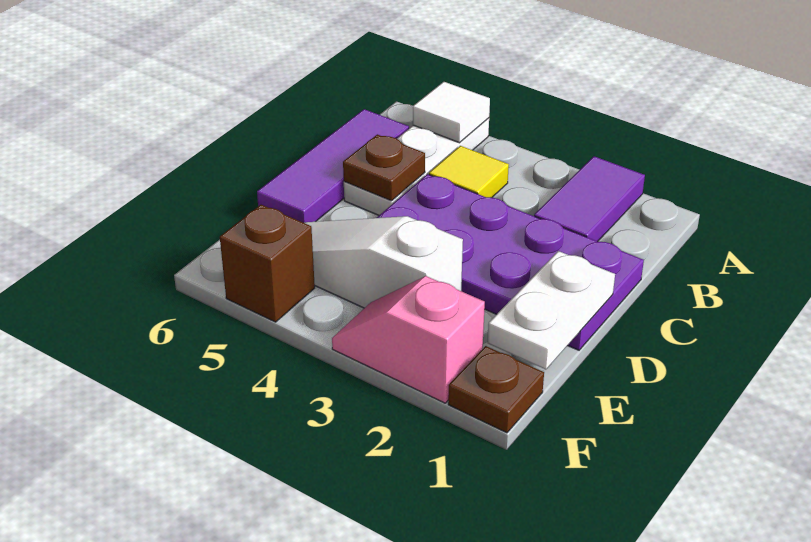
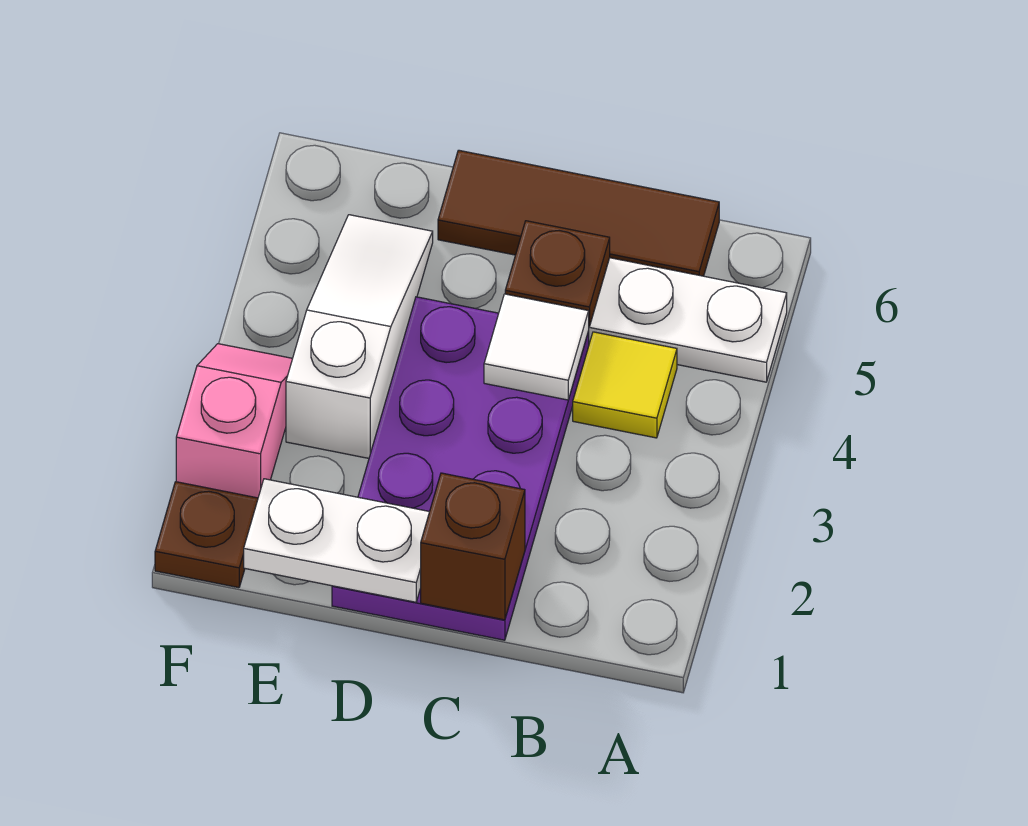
purple 1x2 tile [534,156,645,242] -> none
white 1x1 tile [413,82,490,143] -> white 1x1 tile moved to [484,294,589,400]
purple 1x3 tile [257,109,409,223] -> brown 1x3 tile [438,150,719,276]
brown 1x1 brick [220,205,315,322] -> brown 1x1 brick moved to [421,473,525,620]

